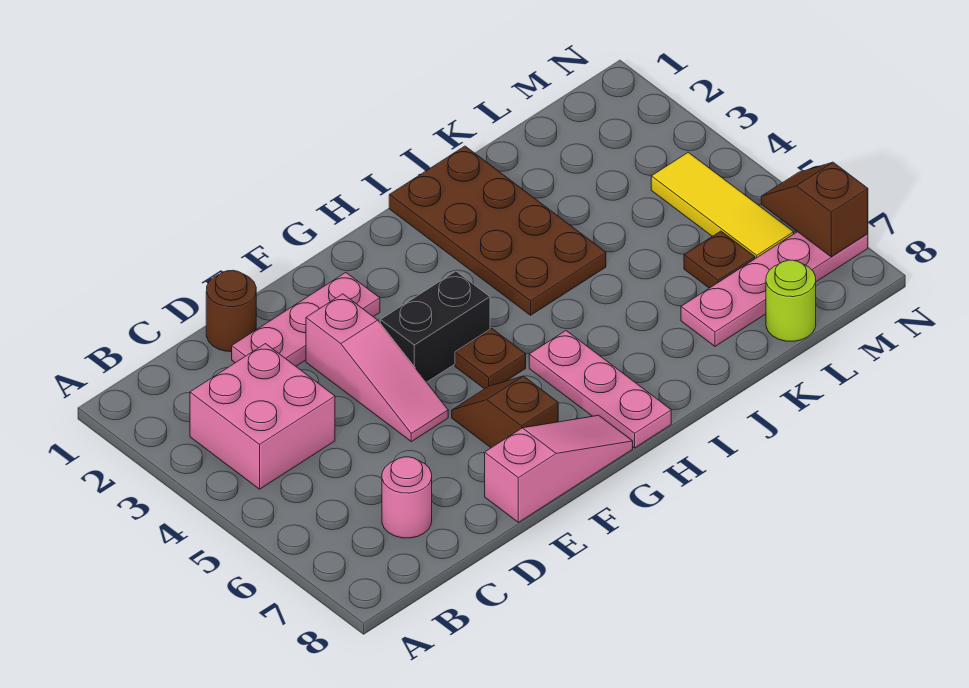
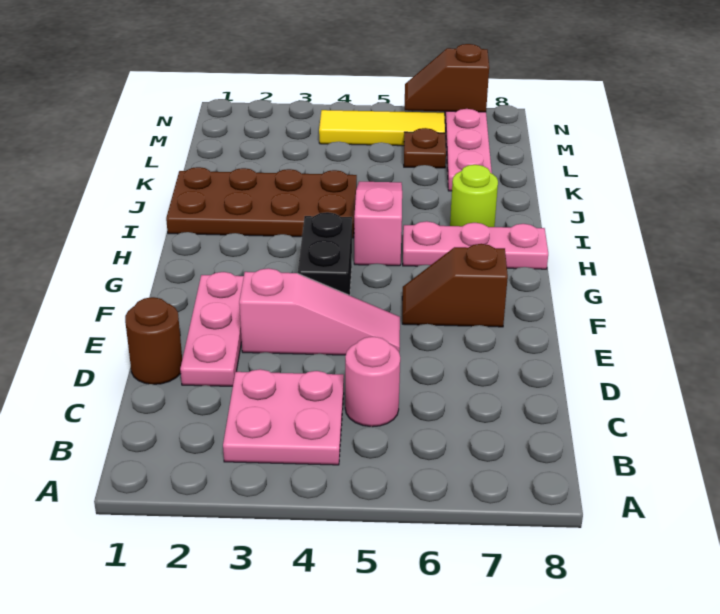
pink 2x2 brick [190,344,335,489] -> pink 2x2 plate [223,369,344,465]
pink 1x1 round brick [382,457,432,538] -> pink 1x1 round brick moved to [345,337,400,427]
pink 1x3 slope [485,415,633,522] -> pink 1x3 slope moved to [354,182,402,266]
brown 1x1 plate [455,328,526,389] -> none
lime 1x1 round brick [766,260,816,341] -> lime 1x1 round brick moved to [450,165,498,227]

